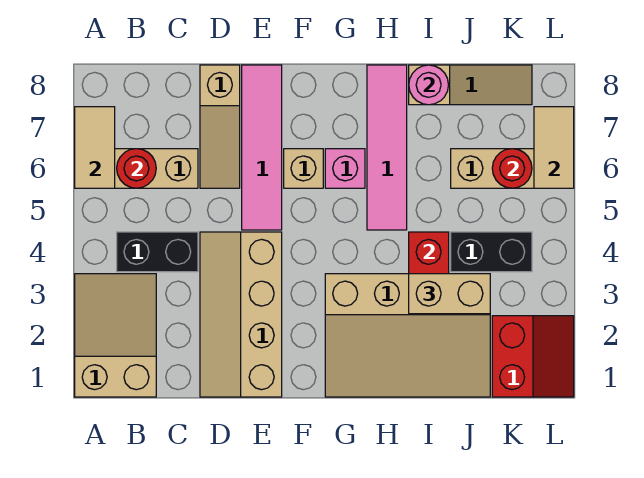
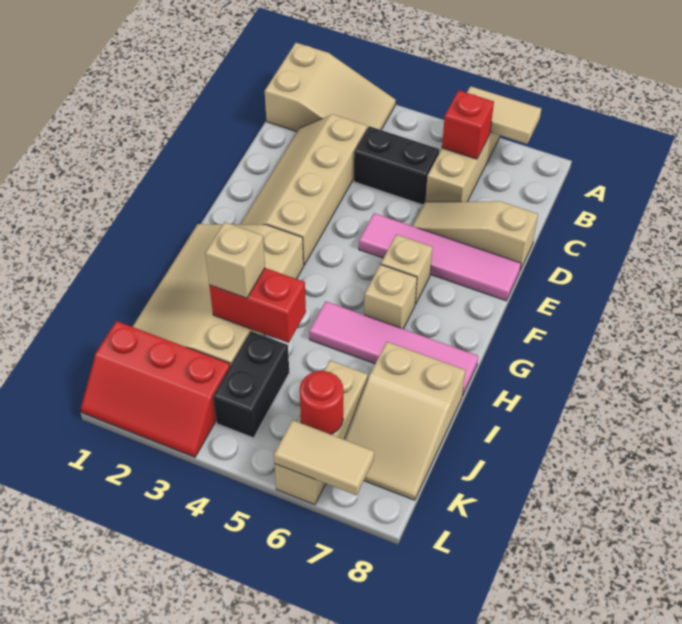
black 1x2 brick [117,232,198,272] -> black 1x2 brick turned to [354,126,439,205]
red 1x1 round brick [117,149,156,188] -> red 1x1 brick [442,90,494,159]
tan 2x4 slope [200,232,282,397] -> tan 2x4 slope turned to [241,114,367,265]
pink 1x1 brick [325,149,365,188] -> tan 1x1 brick [364,265,417,329]
tan 1x2 brick [409,274,490,314] -> tan 1x1 brick [205,222,265,298]
tan 1x3 slope [409,65,532,105] -> tan 2x3 slope [345,342,466,500]
pink 1x1 round brick [409,65,448,105] -> none
red 2x2 slope [492,316,574,397] -> red 2x3 slope [81,321,230,457]

